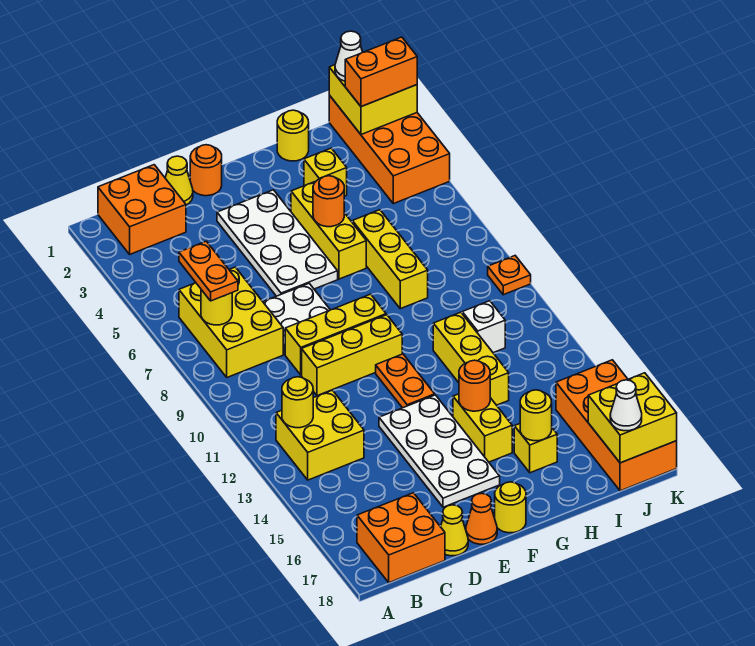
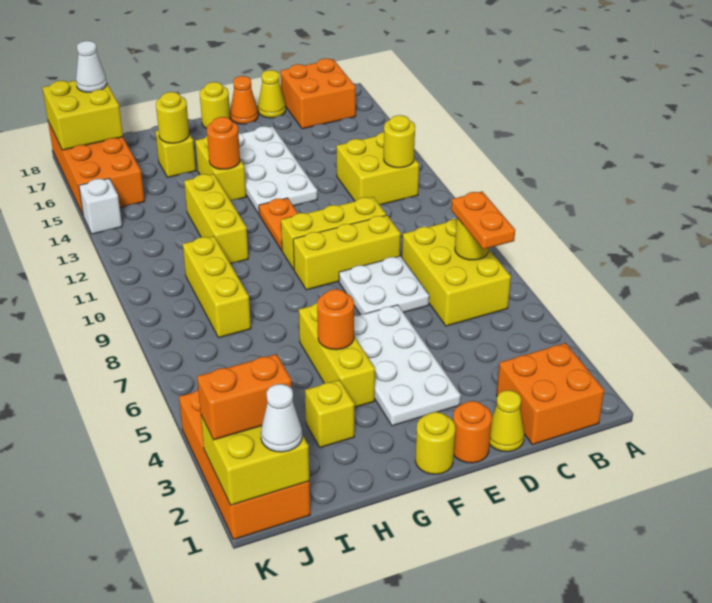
yellow 1x1 round brick [277,110,309,161] -> yellow 1x1 round brick moved to [415,412,455,474]
yellow 1x3 brick [352,210,428,309] -> yellow 1x3 brick moved to [183,236,251,338]
white 1x1 brick [462,301,505,353] -> white 1x1 brick moved to [79,179,122,234]
orange 1x1 plate [488,256,531,295] -> none

